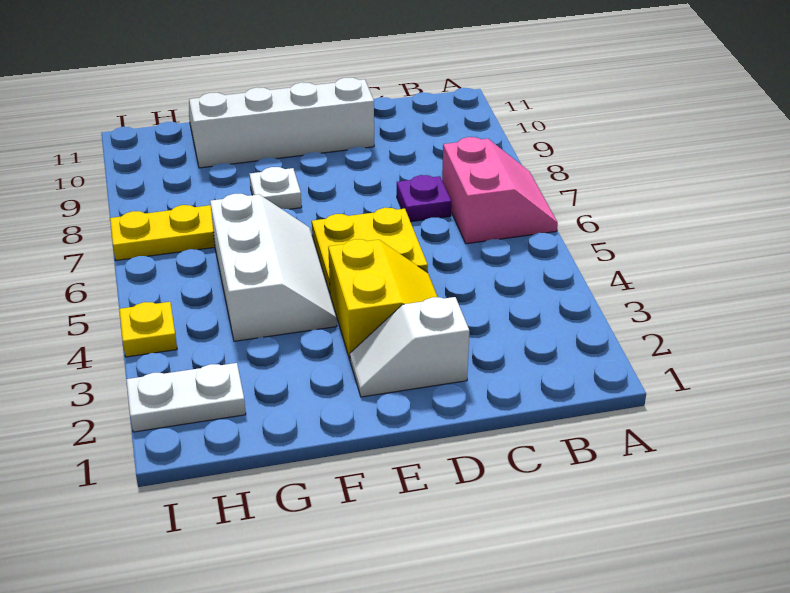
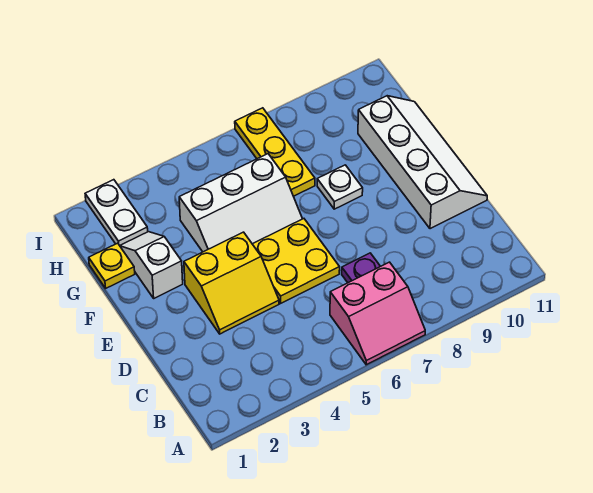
white 1x2 slope [350,297,469,397] -> white 1x2 slope moved to [120,232,183,298]
yellow 1x1 plate [119,302,177,357] -> yellow 1x1 plate moved to [89,243,135,288]

